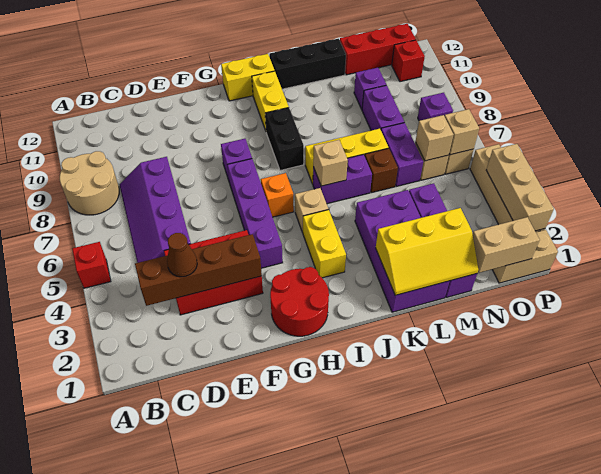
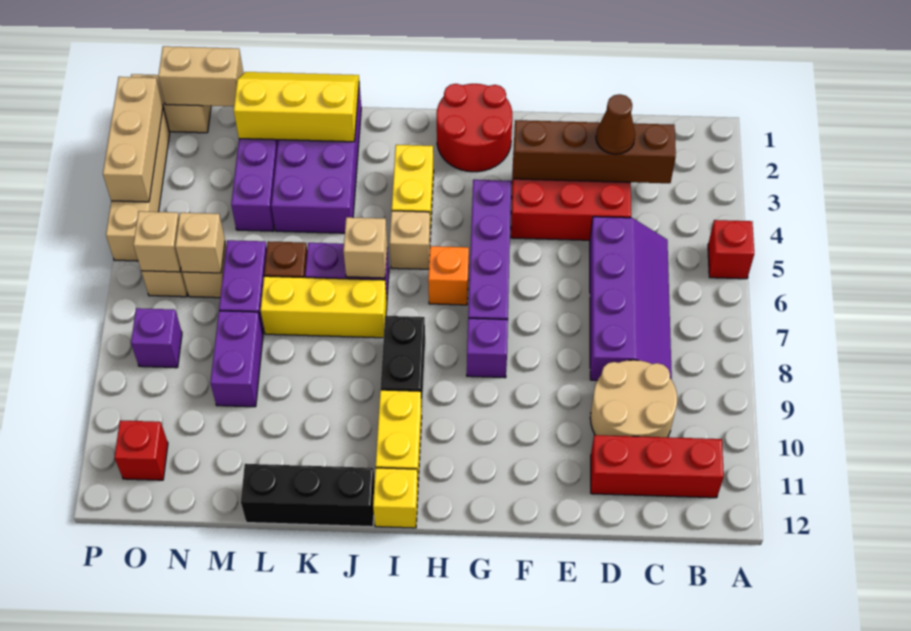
tan 2x2 round brick [60,151,119,215] -> tan 2x2 round brick moved to [590,360,677,437]
yellow 1x2 brick [221,54,275,101] -> yellow 1x1 brick [373,468,418,528]
purple 1x1 brick [354,68,386,109] -> none
red 1x3 brick [340,24,416,75] -> red 1x3 brick moved to [591,435,724,498]

